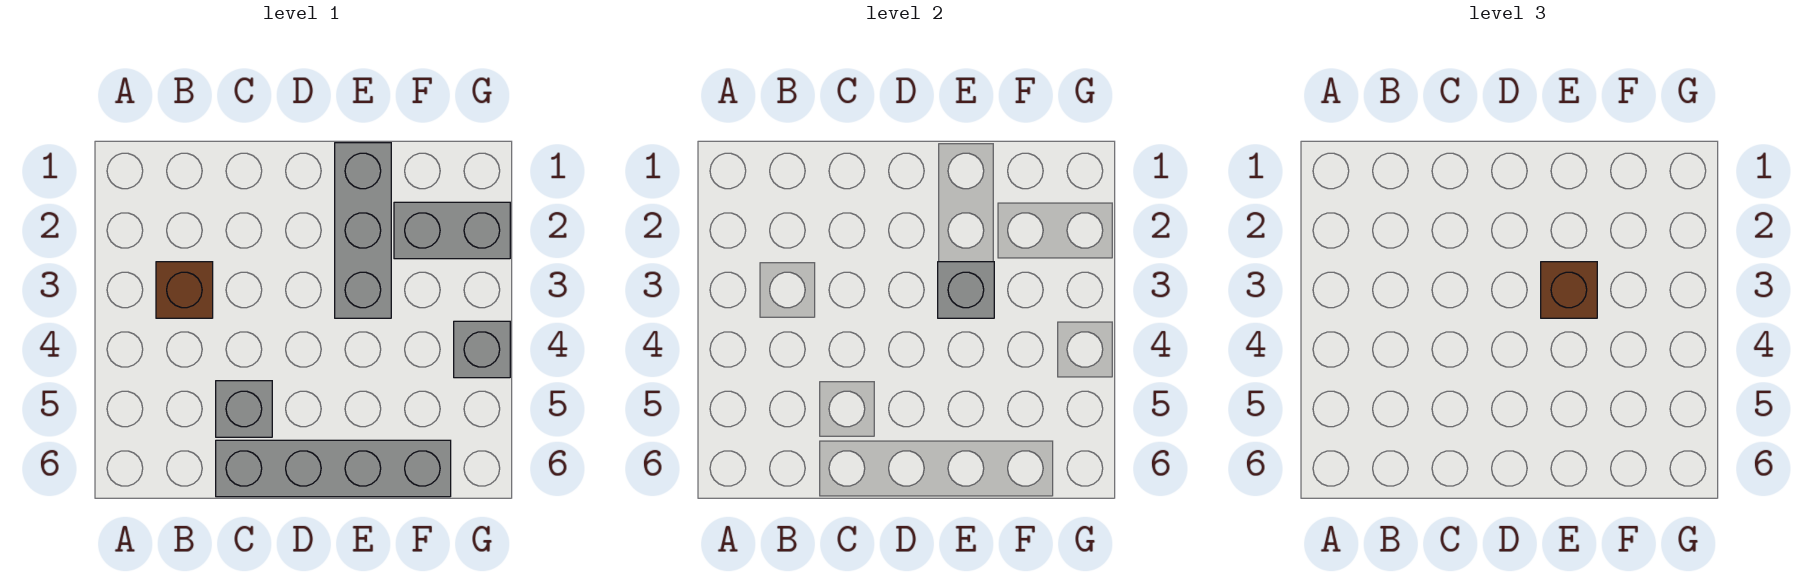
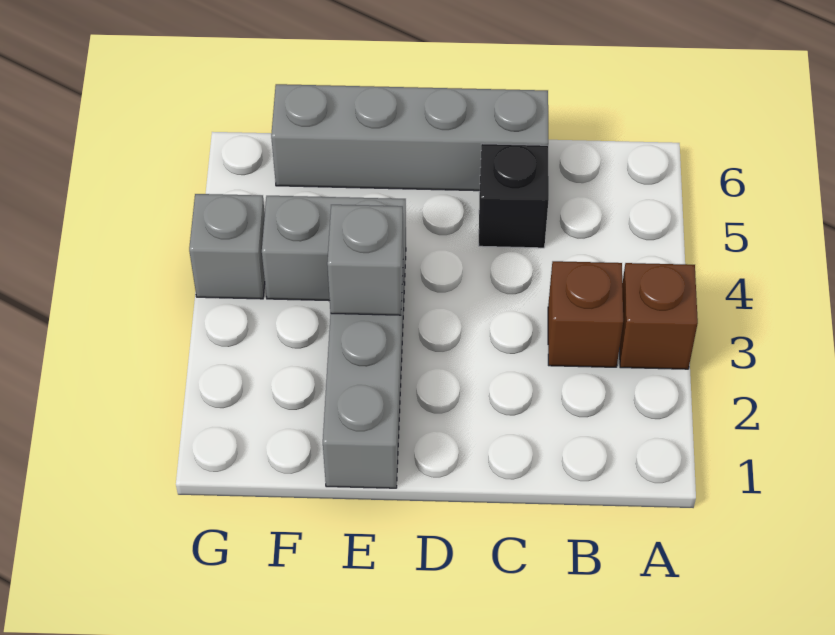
grey 1x1 brick [216,381,272,437] -> black 1x1 brick [479,144,549,248]
brown 1x1 brick [1541,262,1597,318] -> brown 1x1 brick moved to [620,263,698,369]
grey 1x2 brick [394,202,510,259] -> grey 1x2 brick moved to [262,196,406,301]

